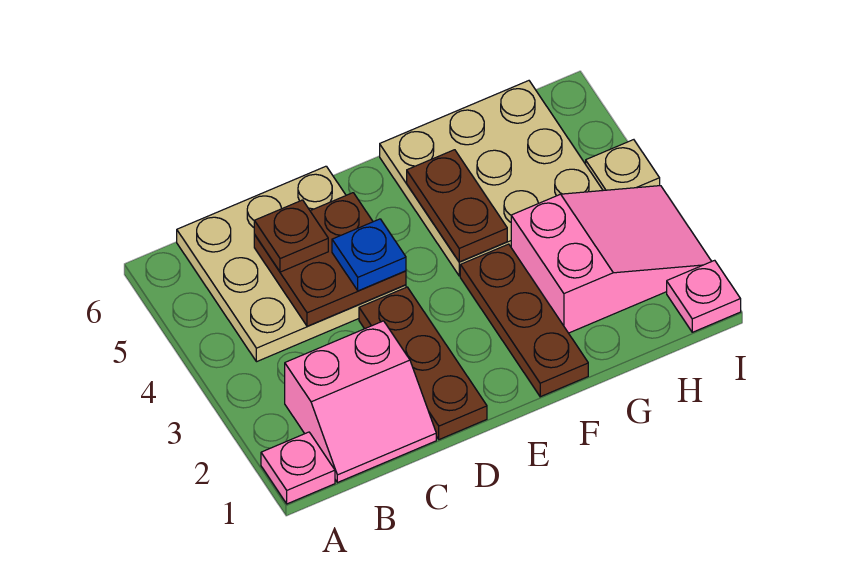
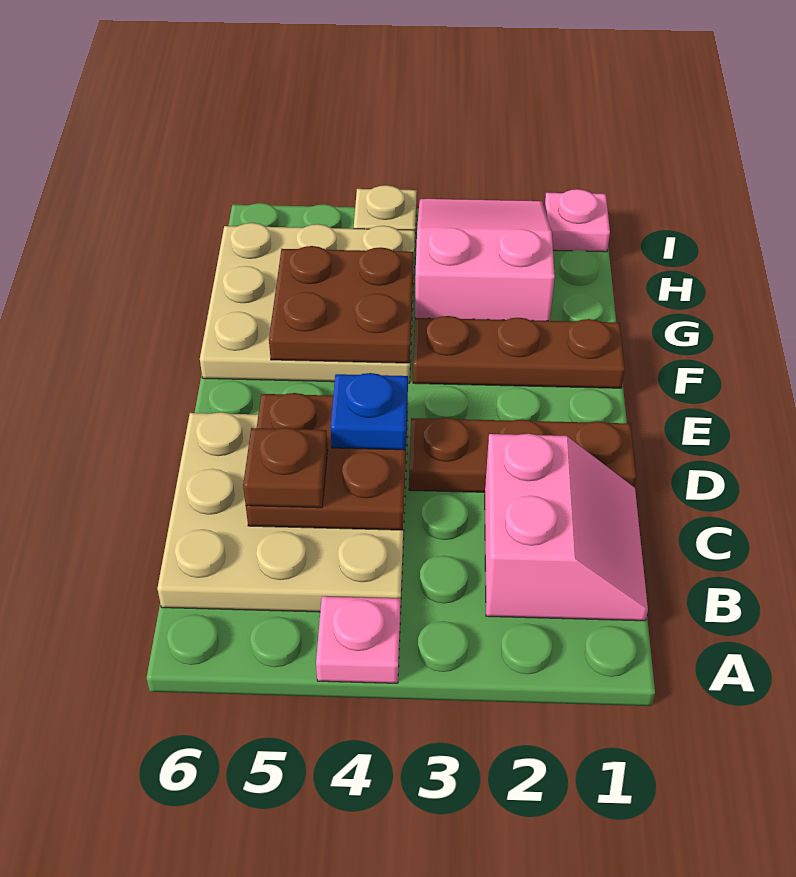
pink 1x1 plate [261,432,335,504] -> pink 1x1 plate moved to [316,596,400,683]
brown 1x2 plate [407,150,507,262] -> brown 2x2 plate [269,246,414,363]

